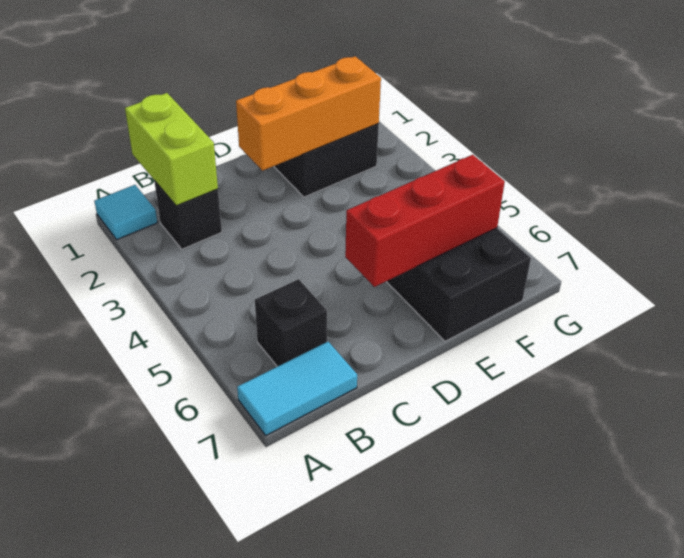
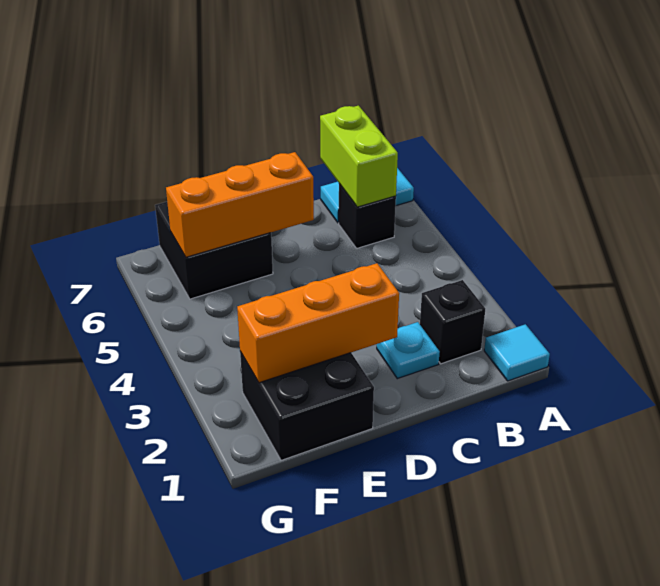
lime 1x2 brick [125,93,218,206] -> lime 1x2 brick moved to [320,106,398,207]
none -> cyan 1x1 plate [377,322,440,379]
red 1x3 brick [345,155,505,287] -> orange 1x3 brick [166,152,314,257]

